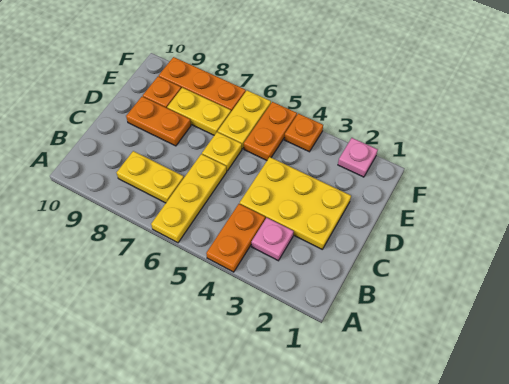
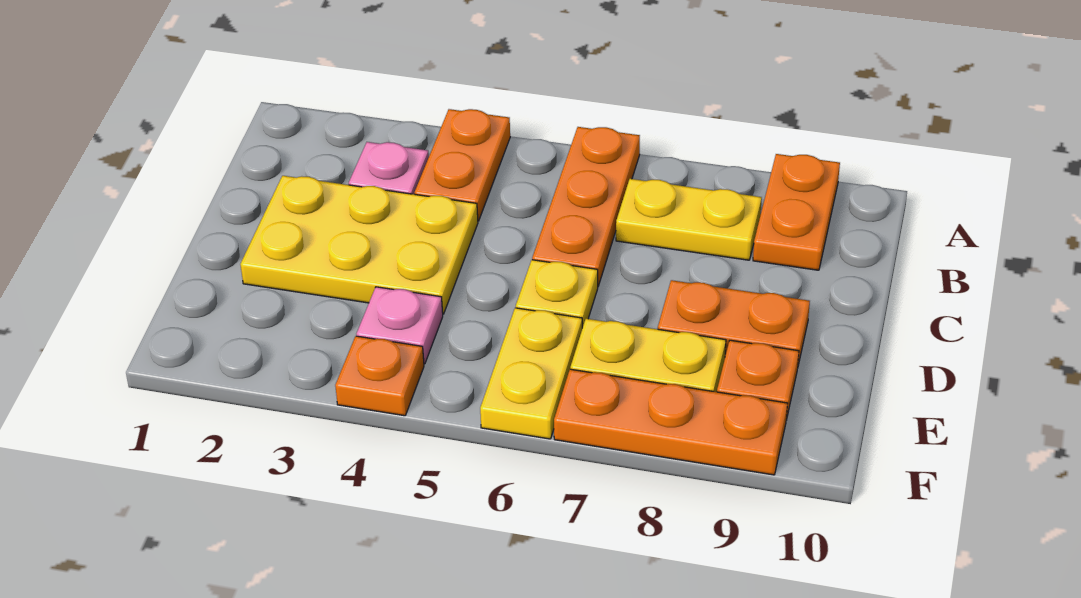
yellow 1x3 plate [151,154,227,243] -> orange 1x3 plate [532,127,640,286]
orange 1x2 plate [244,102,297,160] -> orange 1x2 plate moved to [753,154,840,270]
pink 1x1 plate [338,138,378,177] -> pink 1x1 plate moved to [356,287,443,364]

